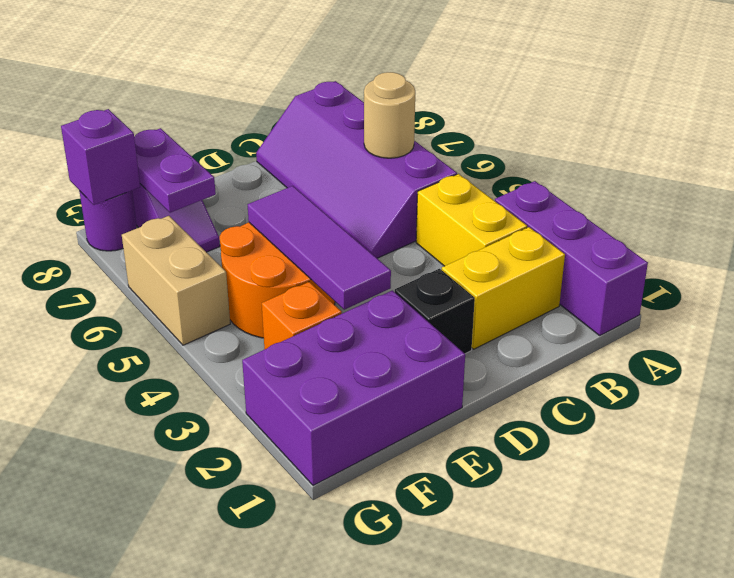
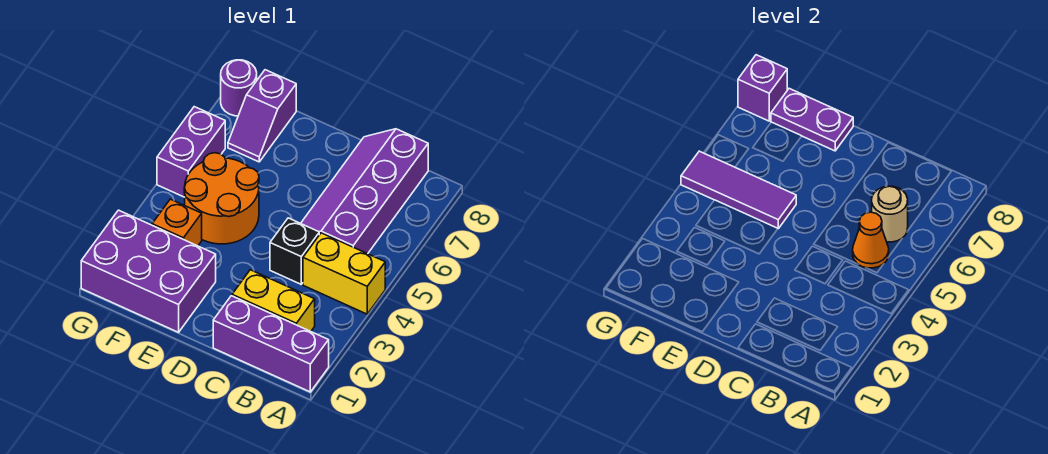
purple 1x3 brick [495,181,648,335] -> purple 1x3 brick turned to [213,296,329,392]
yellow 1x2 brick [416,174,527,266] -> yellow 1x2 brick turned to [303,233,385,314]
none -> orange 1x1 cone [853,212,889,268]
black 1x1 brick [395,269,475,354] -> black 1x1 brick moved to [270,218,319,284]
purple 1x3 tile [248,186,391,310] -> purple 1x3 tile turned to [681,151,796,228]
purple 1x2 plate [134,128,216,213] -> purple 1x2 plate turned to [771,89,853,151]
tan 1x2 brick [122,216,230,345] -> purple 1x2 brick [157,107,225,197]

